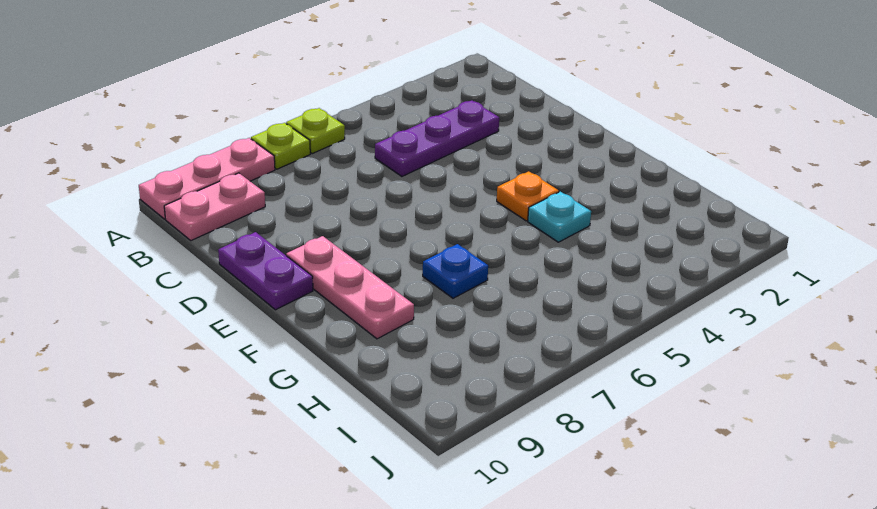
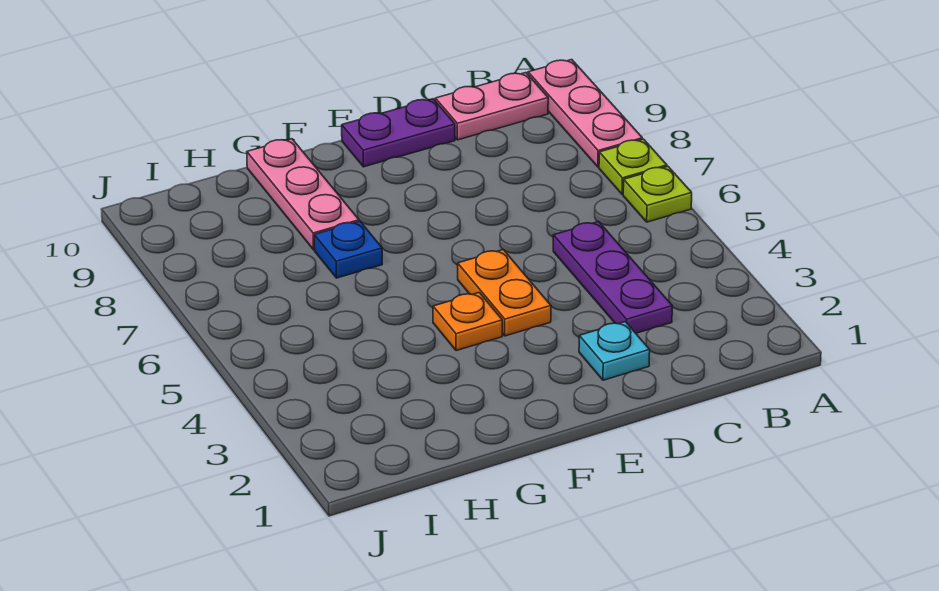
pink 1x2 plate [164,173,265,241] -> pink 1x2 plate turned to [435,73,548,140]
none -> orange 1x2 plate [458,250,551,336]
pink 1x3 plate [286,236,414,339] -> pink 1x3 plate turned to [247,139,359,250]
cyan 1x1 plate [528,192,591,242] -> cyan 1x1 plate moved to [579,322,650,380]

